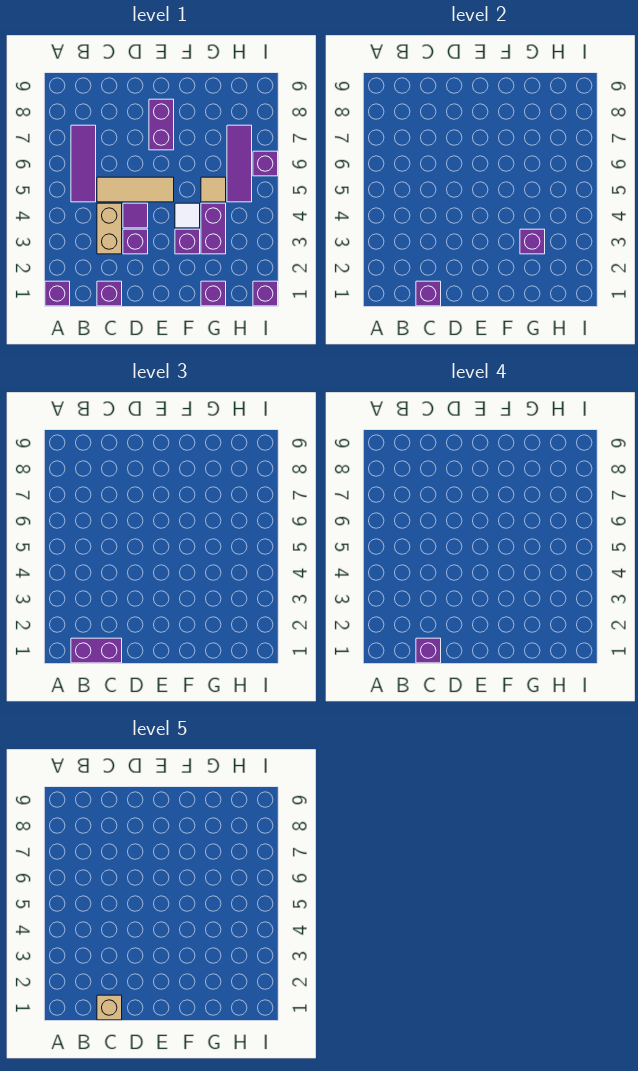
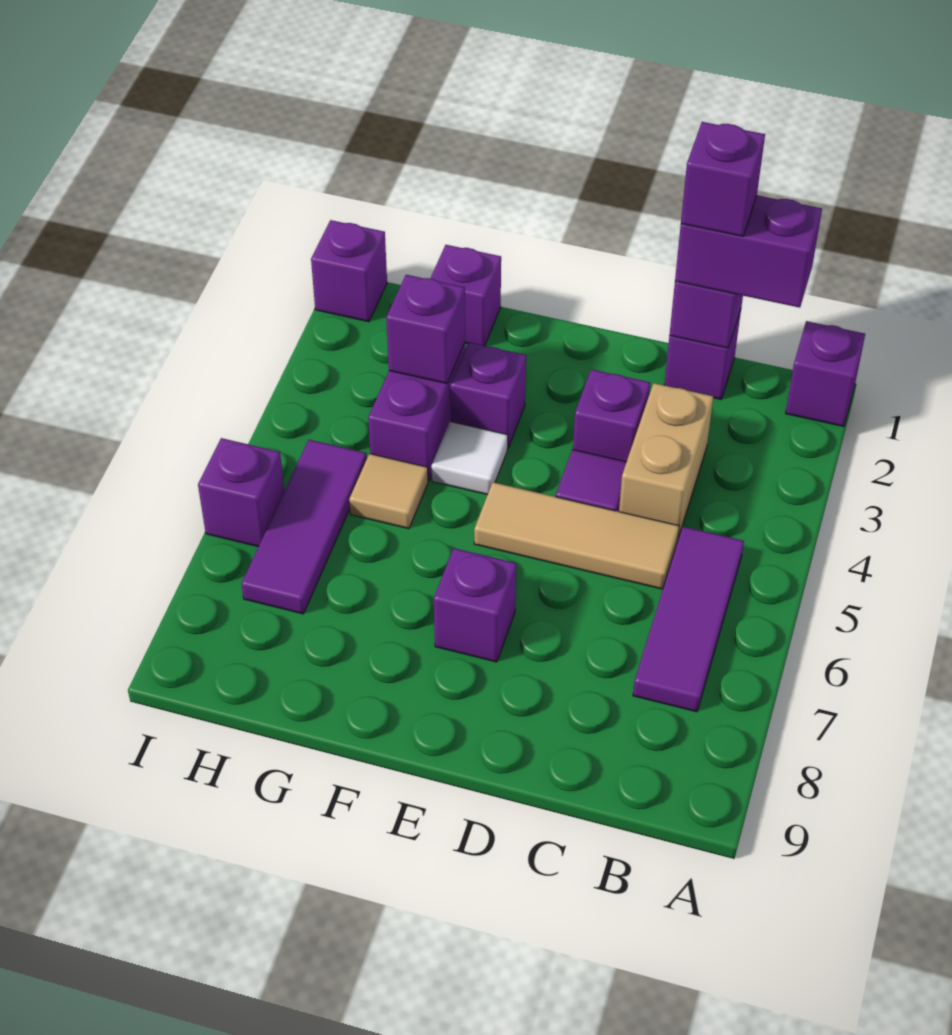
tan 1x1 brick [97,995,122,1020] -> none
purple 1x2 brick [149,99,174,150] -> purple 1x1 brick [434,548,516,662]

